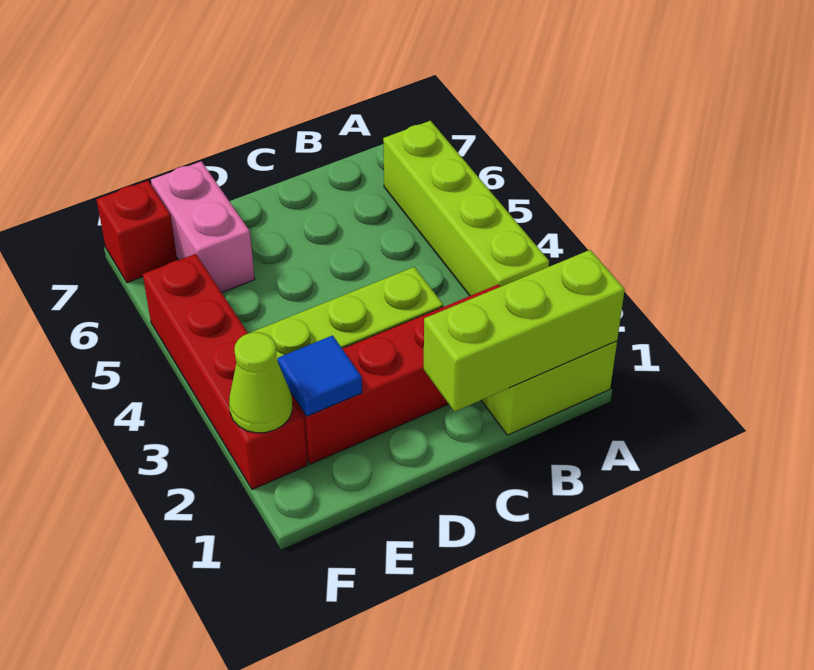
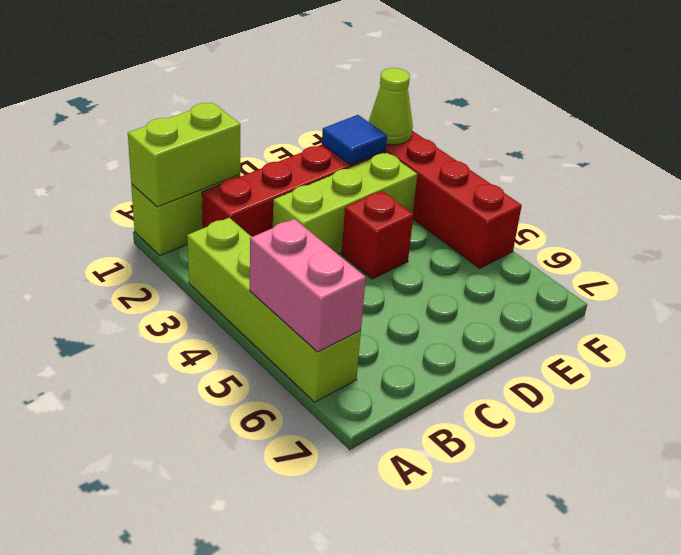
lime 1x3 brick [424,250,625,412] -> lime 1x2 brick [128,103,240,207]
pink 1x2 brick [151,161,255,293] -> pink 1x2 brick moved to [250,219,366,352]
red 1x1 brick [96,181,177,283] -> red 1x1 brick moved to [342,191,413,279]

